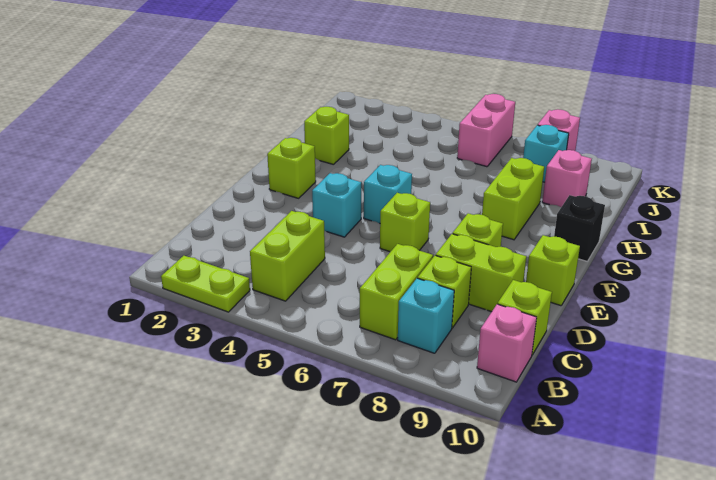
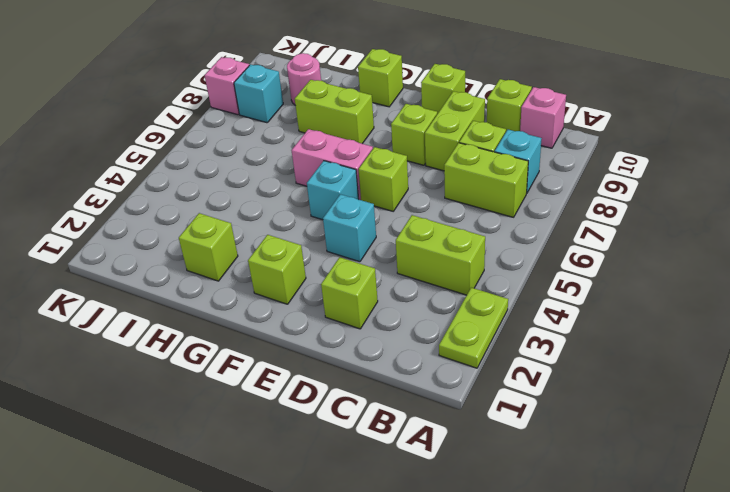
none -> lime 1x1 brick [321,257,378,329]
black 1x1 brick [554,195,605,261] -> lime 1x1 brick [358,49,403,107]
pink 1x1 brick [542,150,592,207] -> pink 1x1 round brick [287,53,321,105]
pink 1x2 brick [457,94,515,167] -> pink 1x2 brick moved to [291,129,373,200]

